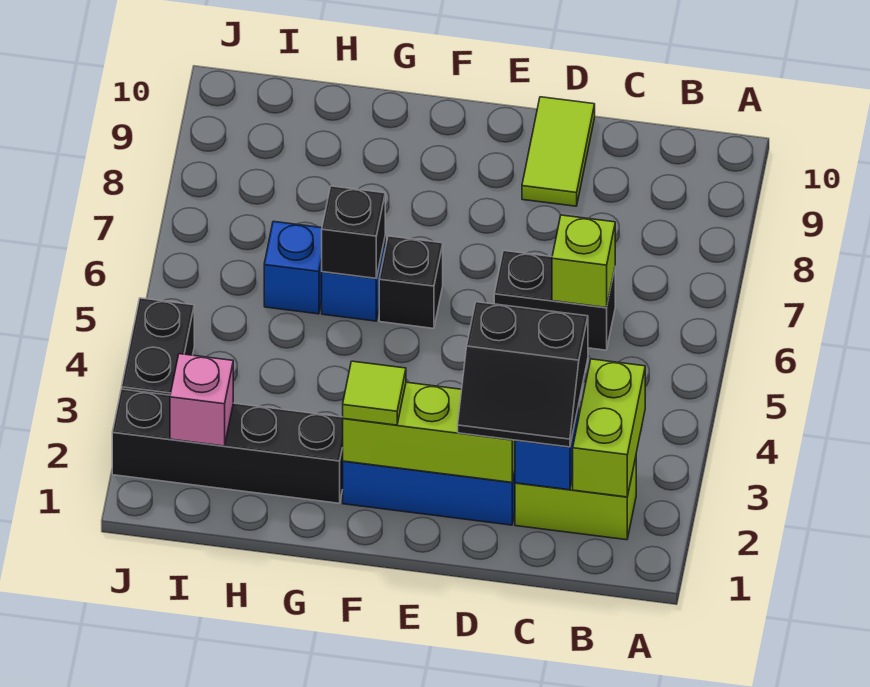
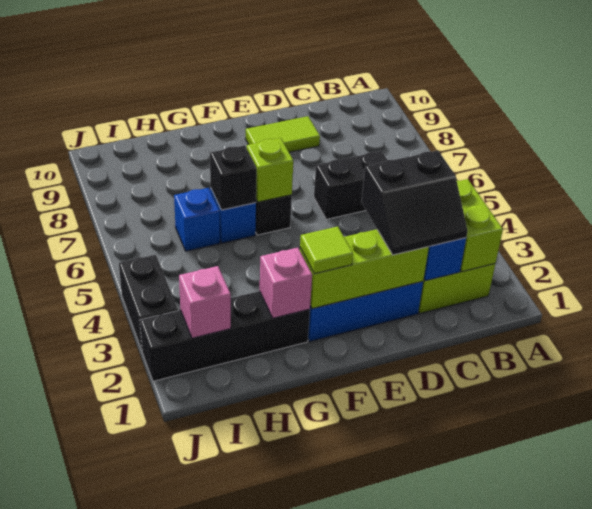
lime 1x1 brick [552,215,615,308] -> lime 1x1 brick moved to [247,138,293,202]
lime 1x2 tile [522,97,595,206] -> lime 1x2 tile turned to [246,116,320,152]
none -> pink 1x1 brick [260,248,312,318]

